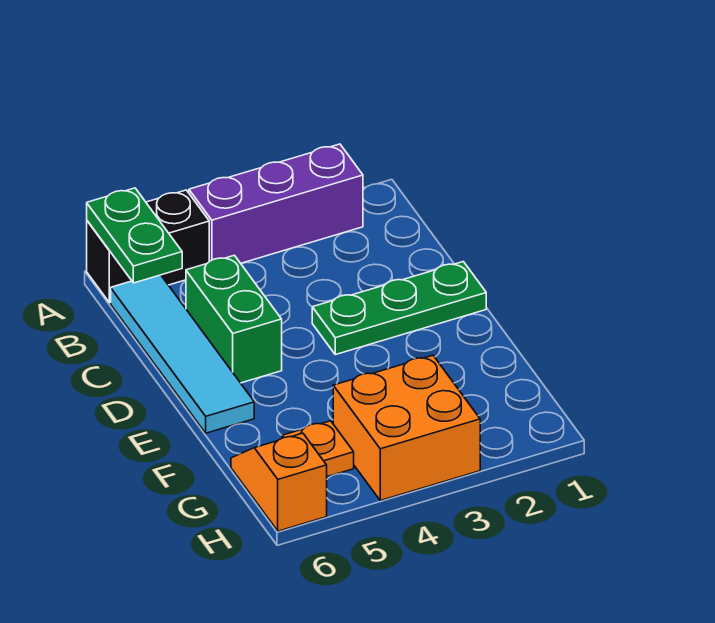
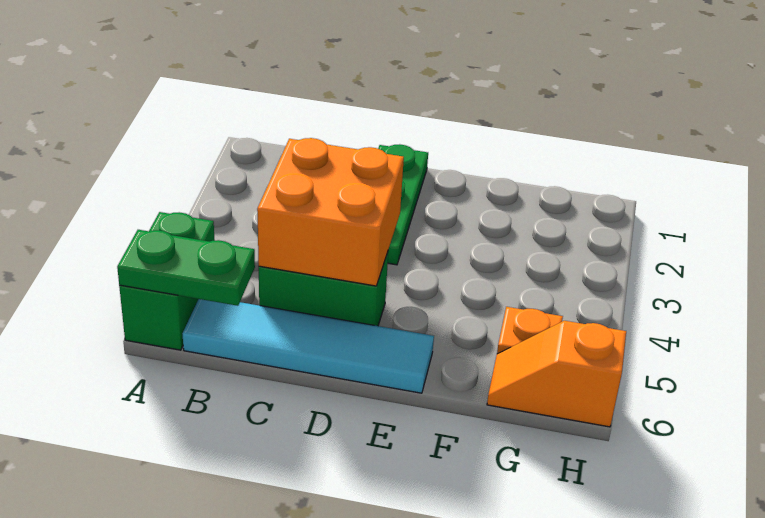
purple 1x3 brick [189,144,363,263] -> none
black 1x2 brick [87,190,209,303] -> green 1x2 brick [119,212,215,350]
orange 2x2 brick [333,355,480,501] -> orange 2x2 brick moved to [257,138,404,286]

